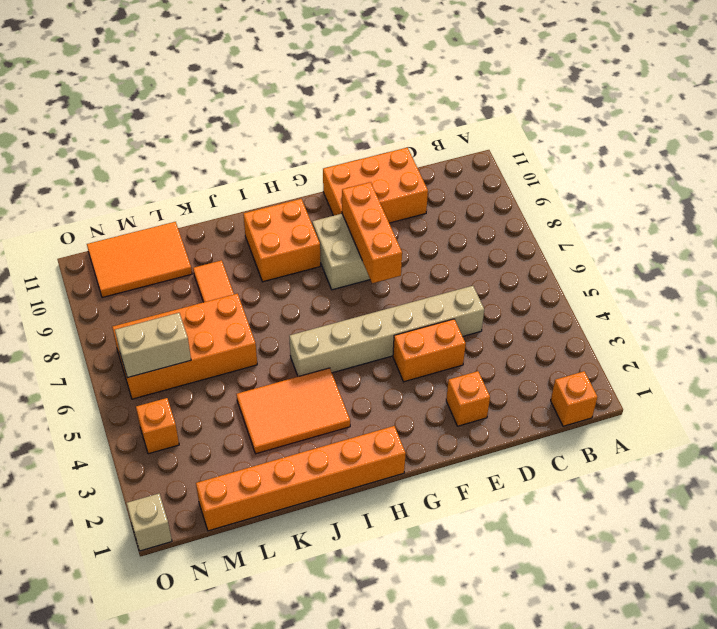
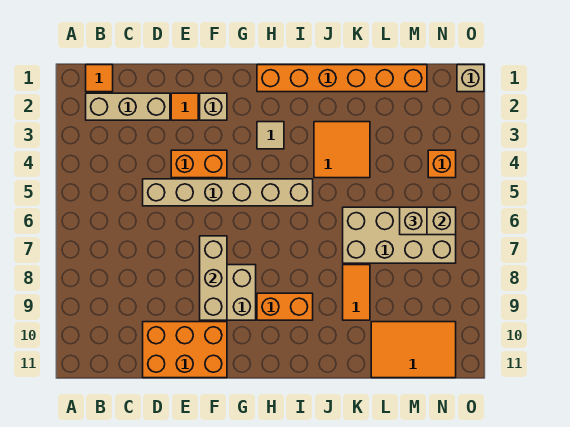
orange 1x1 brick [551,371,597,426] -> orange 1x1 tile [86,65,113,92]
none -> tan 1x3 brick [86,93,170,120]
orange 1x1 brick [446,371,490,426] -> orange 1x1 tile [171,93,198,120]
none -> tan 1x1 brick [200,93,227,120]
orange 1x3 brick [342,182,402,283] -> tan 1x3 brick [200,236,227,320]
none -> tan 1x1 tile [257,122,284,149]
orange 2x2 brick [244,199,321,282] -> orange 1x2 brick [257,293,313,320]
orange 2x3 tile [236,368,350,454] -> orange 2x2 tile [314,122,370,178]
orange 2x4 brick [112,294,257,399] -> tan 2x4 brick [343,207,456,263]
none -> tan 1x1 brick [400,207,427,235]

